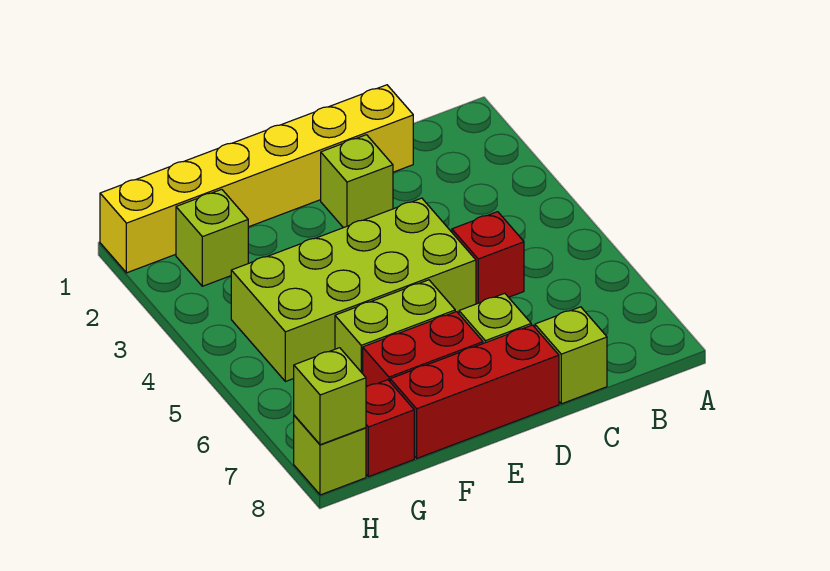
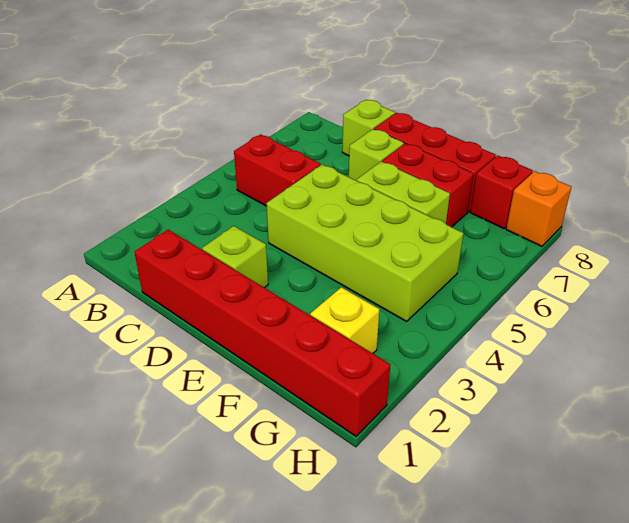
yellow 1x6 brick [100,85,413,273] -> red 1x6 brick [134,230,390,436]
red 1x1 brick [452,212,524,304] -> red 1x2 brick [234,134,321,206]
lime 1x1 brick [176,189,248,286] -> yellow 1x1 brick [310,287,379,353]
lime 1x1 brick [294,415,366,495] -> orange 1x1 brick [506,171,571,246]
lime 1x1 brick [294,348,366,445] -> none

